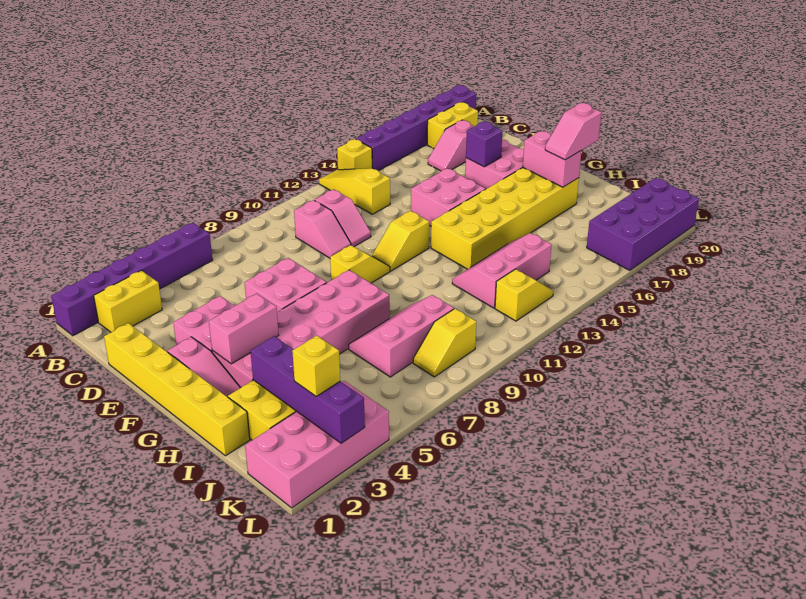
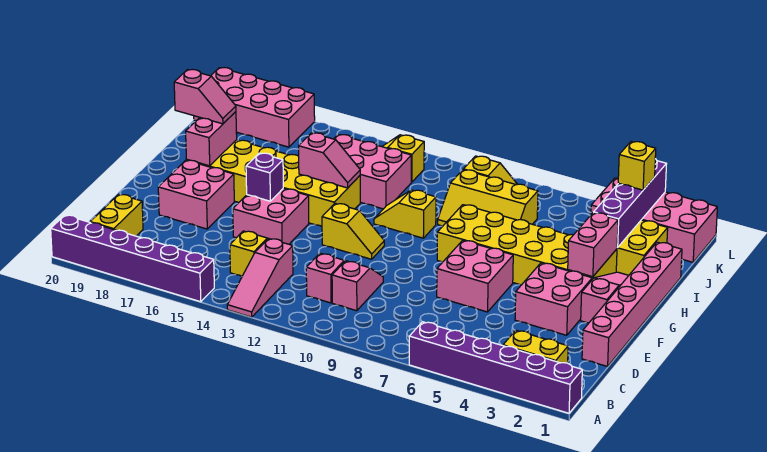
yellow 1x3 slope [319,168,390,214] -> pink 1x3 slope [227,238,293,317]
yellow 1x1 brick [337,139,372,170] -> yellow 1x1 brick moved to [230,231,267,276]
yellow 1x2 brick [427,102,478,149] -> yellow 1x2 brick turned to [90,194,143,236]
pink 1x2 slope [428,120,474,171] -> pink 1x2 slope moved to [299,133,360,188]
yellow 1x6 brick [104,323,250,456] -> pink 1x6 brick [582,242,682,366]
purple 1x1 brick [466,122,503,167] -> purple 1x1 brick moved to [246,153,283,201]
yellow 1x2 slope [330,245,390,283] -> yellow 1x2 slope moved to [374,190,436,238]
pink 2x6 brick [212,270,390,388] -> yellow 2x6 brick [437,205,617,285]
pink 1x2 brick [209,294,279,364] -> pink 1x2 brick turned to [568,213,618,277]
pink 2x3 slope [349,295,454,377] -> yellow 2x3 slope [438,170,538,226]
pink 2x3 slope [452,233,552,308] -> pink 2x3 brick [334,134,411,209]
purple 2x4 brick [587,178,699,270] -> pink 2x4 brick [194,68,315,147]

